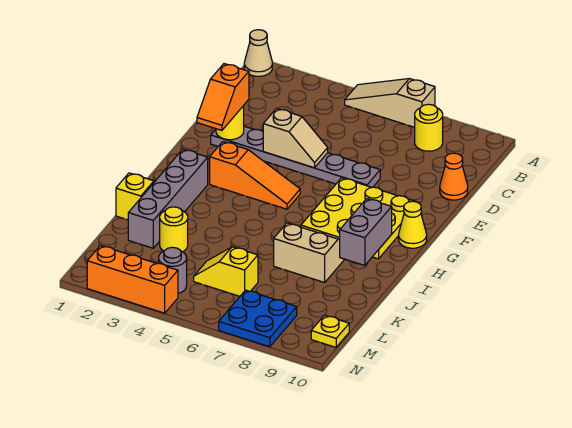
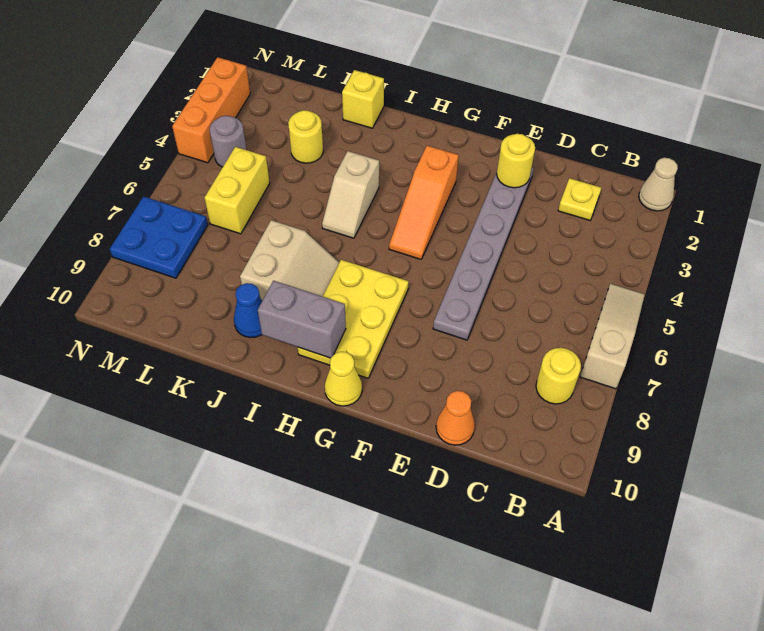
orange 1x2 slope [197,64,249,130] -> none
tan 1x2 slope [263,109,328,168] -> tan 1x2 slope moved to [322,151,379,238]
yellow 3x3 plate [301,178,419,259] -> yellow 2x3 plate [298,260,409,378]
grey 1x4 brick [128,149,208,248] -> none
none -> blue 1x1 cone [234,283,262,338]
yellow 1x2 slope [194,247,258,296] -> yellow 1x2 brick [205,147,270,234]
yellow 1x1 plate [311,315,349,347] -> yellow 1x1 plate moved to [558,178,601,220]

